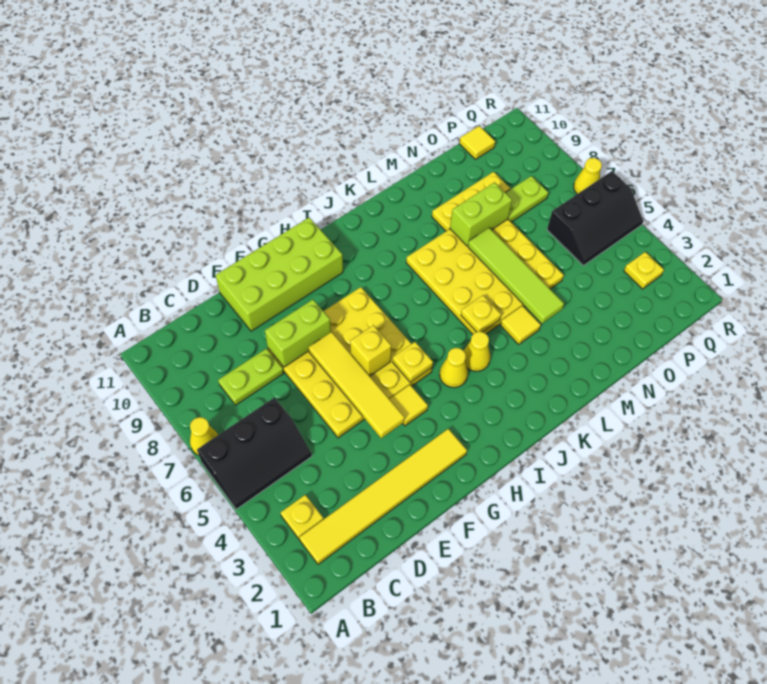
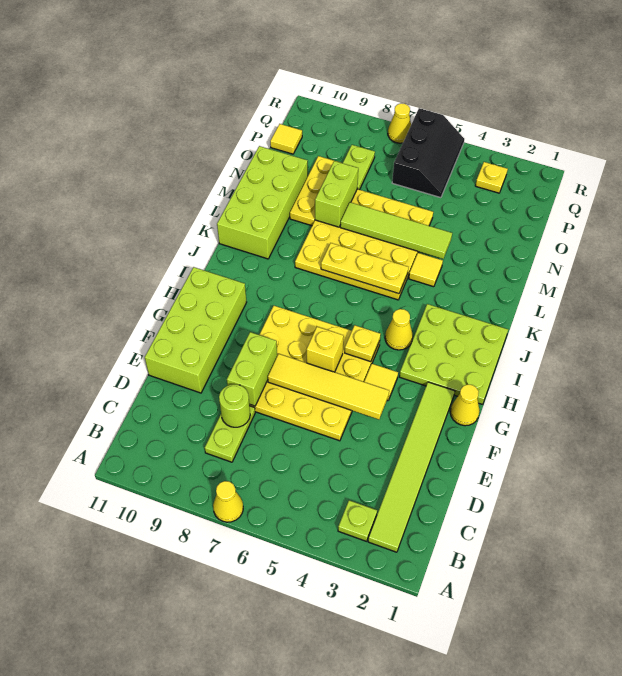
black 2x3 slope [197,398,312,509] -> none
yellow 1x6 tile [299,429,467,564] -> lime 1x6 tile [368,382,455,552]
yellow 1x1 plate [281,495,323,539] -> lime 1x1 plate [338,500,377,541]
none -> lime 1x1 round brick [219,384,250,427]
none -> lime 3x3 plate [399,304,508,404]
yellow 1x1 cone [464,332,490,371] -> yellow 1x1 cone moved to [450,385,480,426]
yellow 1x1 plate [461,295,501,332] -> yellow 1x3 plate [321,243,408,294]
none -> lime 2x4 brick [217,146,308,259]

